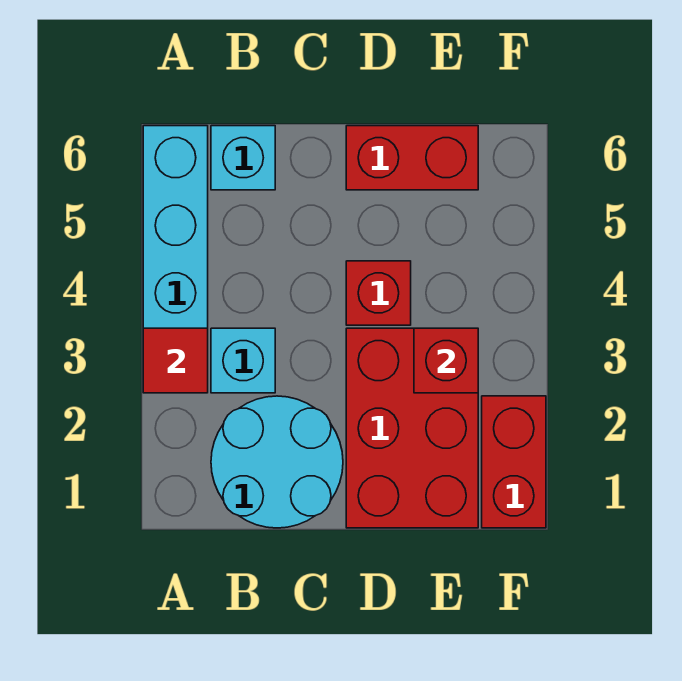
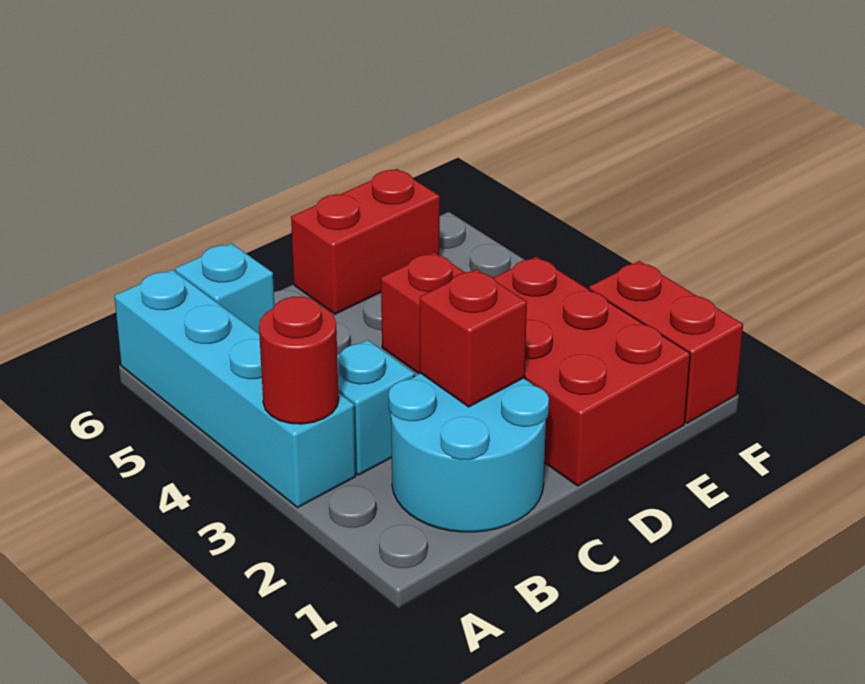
red 1x1 tile [143,328,208,393] -> red 1x1 round brick [259,297,339,424]
red 1x1 brick [414,328,478,393] -> red 1x1 brick moved to [420,269,527,407]

